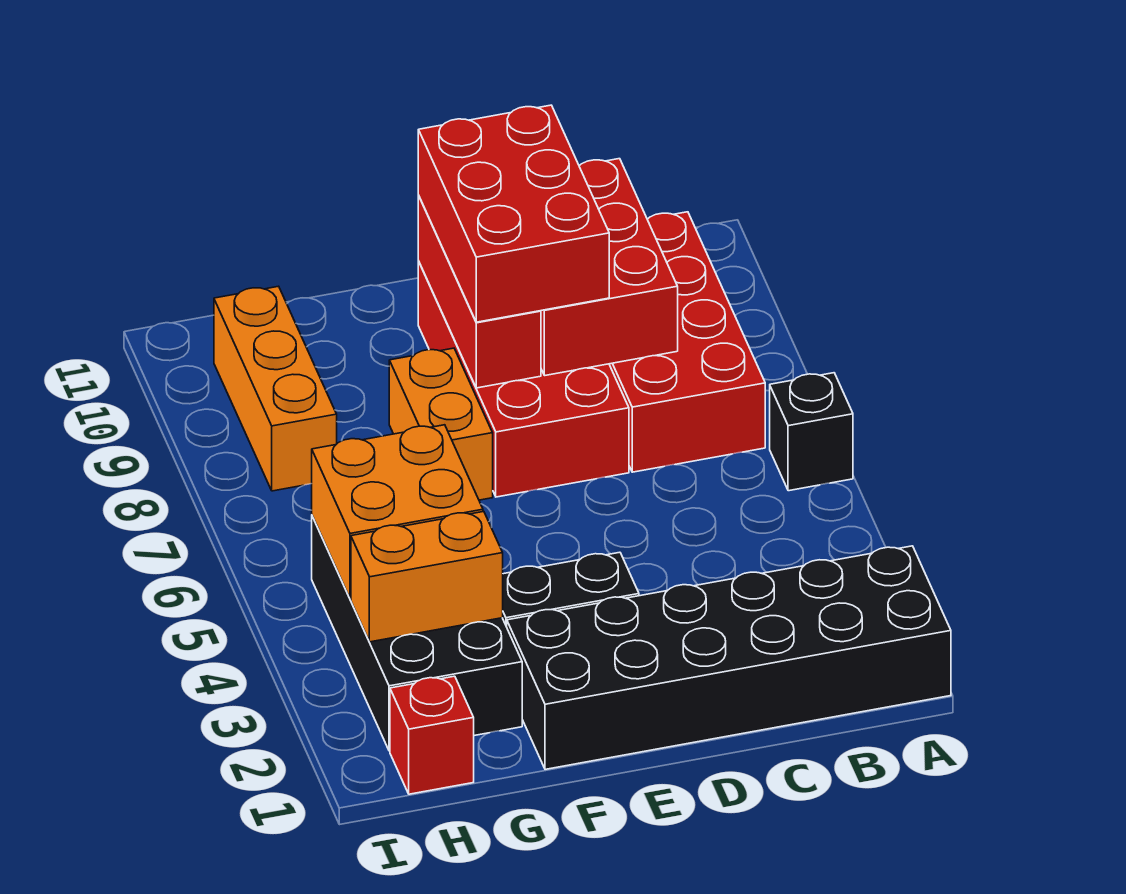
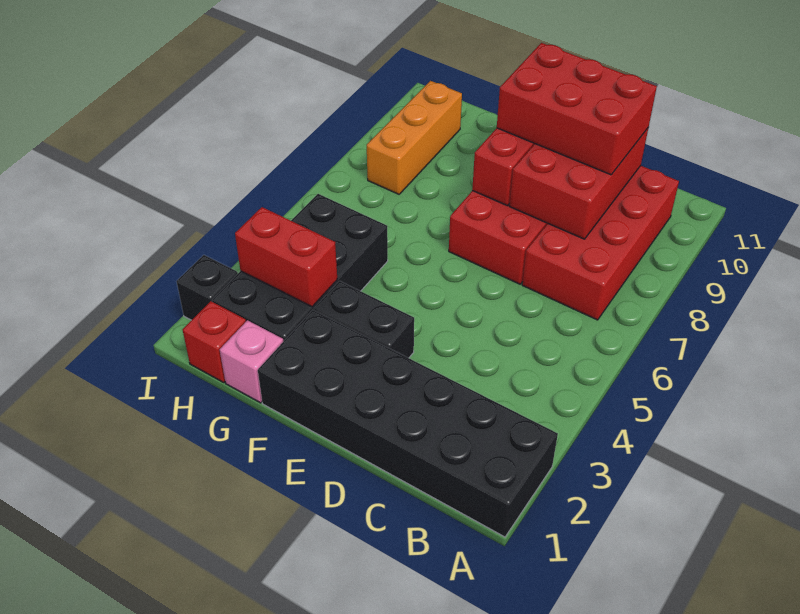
black 1x1 brick [770,373,853,491] -> black 1x1 brick moved to [177,255,238,320]
red 2x3 brick [418,105,609,322] -> red 2x3 brick turned to [497,43,657,175]
orange 1x2 brick [389,348,493,500] -> none
none -> pink 1x1 brick [220,320,284,403]
orange 1x2 brick [351,511,503,642] -> red 1x2 brick [235,207,337,307]
orange 2x2 brick [312,425,483,599] -> none

